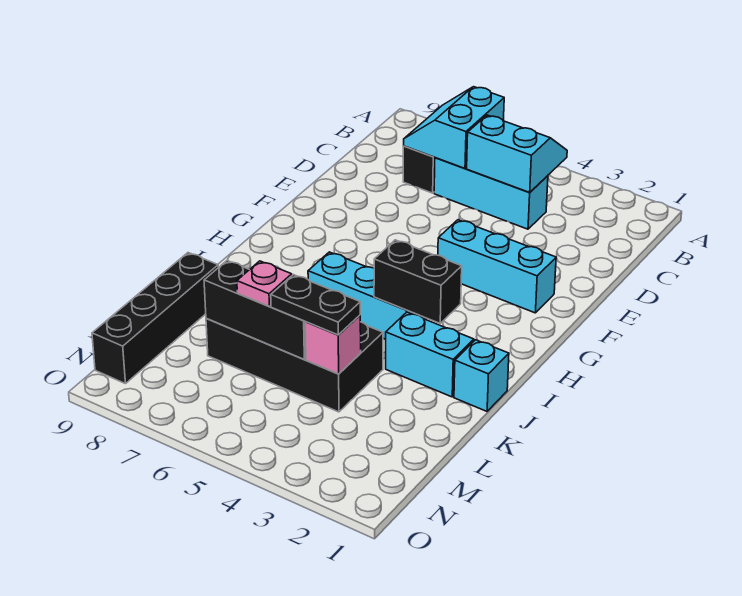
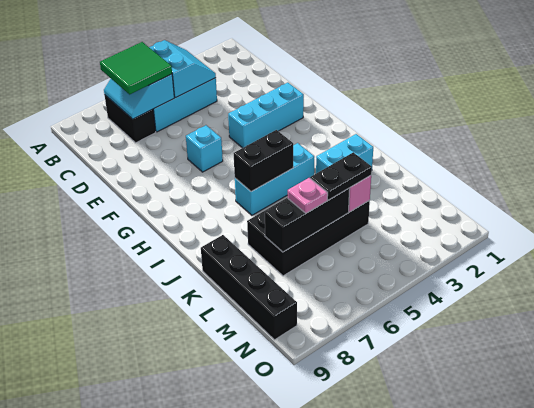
cyan 2x2 slope [467,115,567,193] -> cyan 2x2 slope turned to [149,40,216,98]
none -> green 2x2 tile [100,42,172,94]
black 1x2 brick [374,240,462,323] -> black 1x2 brick moved to [234,130,293,192]
cyan 1x1 brick [454,340,509,411] -> cyan 1x1 brick moved to [186,125,223,172]

